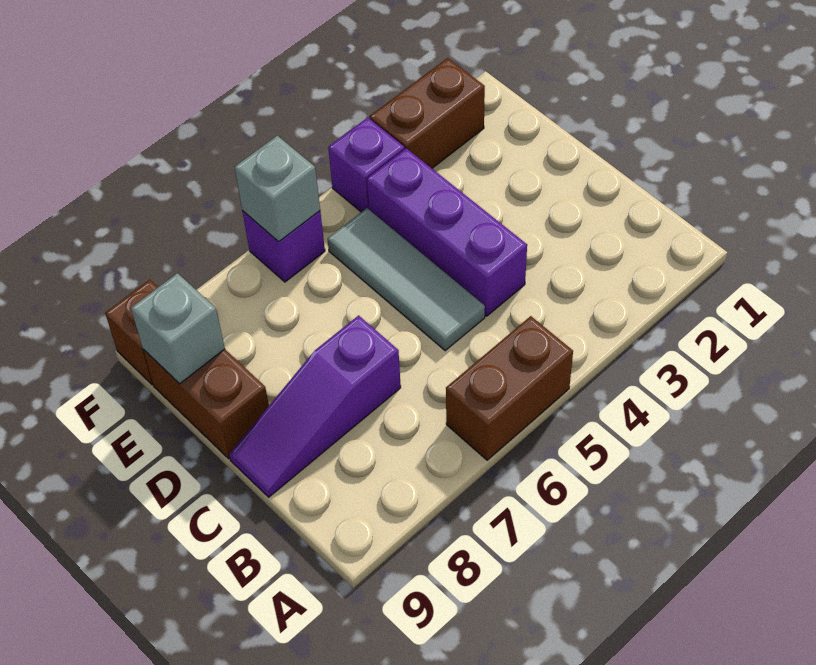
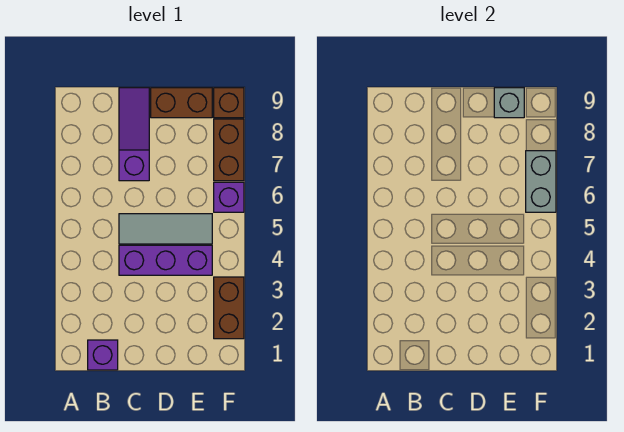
brown 1x2 brick [446,316,573,460] -> brown 1x2 brick moved to [214,119,244,181]
purple 1x1 brick [328,117,405,212] -> purple 1x1 brick moved to [88,340,118,370]
grey 1x1 brick [235,136,320,242] -> grey 1x2 brick [526,151,556,212]

